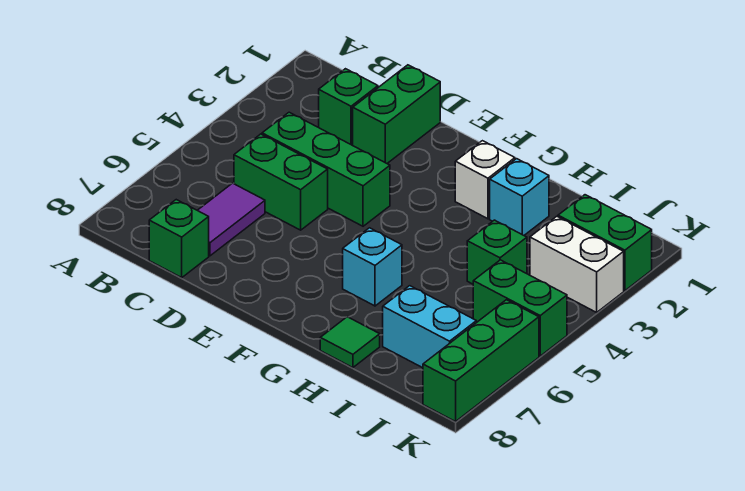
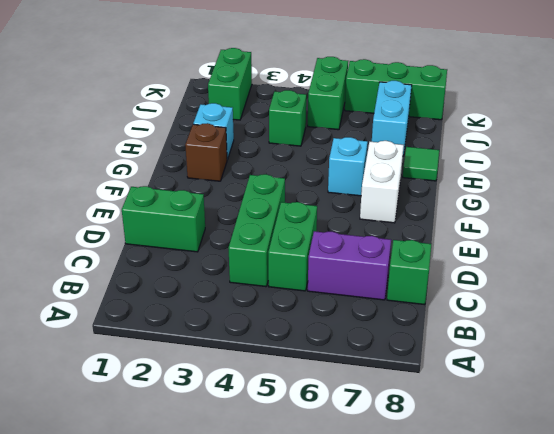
green 1x1 brick [319,69,378,145] -> none
purple 1x2 tile [198,183,265,256] -> purple 1x2 brick [308,231,391,300]
white 1x1 brick [455,141,515,219] -> brown 1x1 brick [185,123,227,181]
white 1x2 brick [530,216,624,312] -> white 1x2 brick moved to [360,141,404,223]

